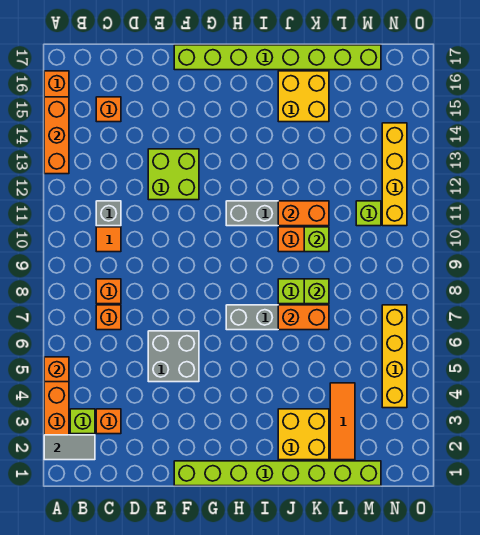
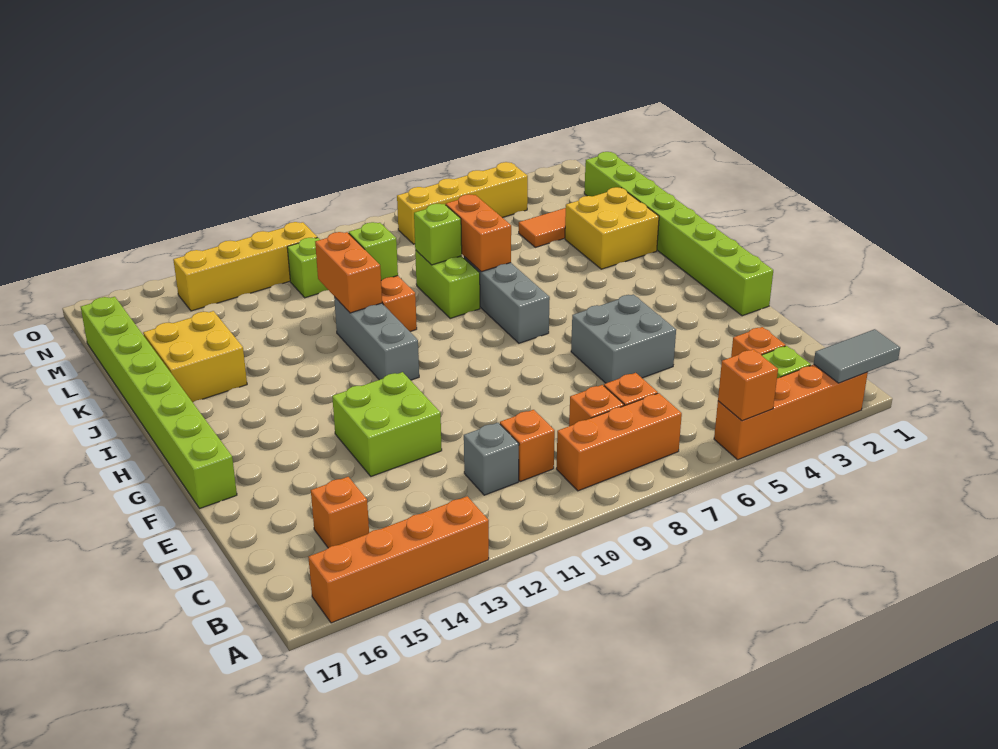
grey 1x2 tile [44,435,95,460] -> grey 1x2 tile turned to [814,329,900,383]
orange 1x3 brick [44,97,69,174] -> orange 1x3 brick moved to [556,393,682,491]
orange 1x1 tile [96,227,121,252] -> orange 1x1 brick [500,410,555,481]

